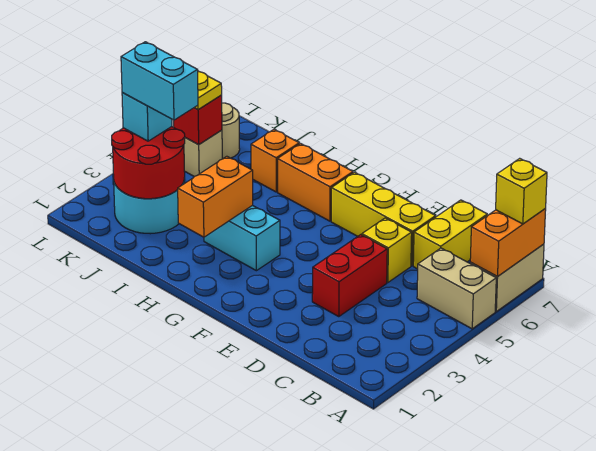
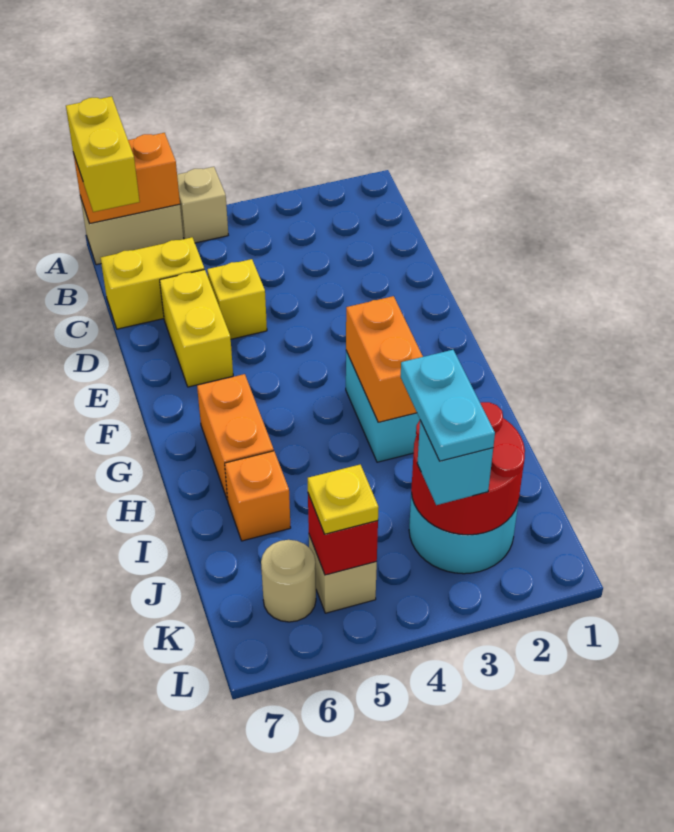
tan 1x2 brick [417,248,496,329] -> tan 1x1 brick [177,167,228,243]
yellow 1x1 brick [496,158,547,224] -> yellow 1x2 brick [66,96,140,212]
red 1x2 brick [312,235,387,317] -> none
yellow 1x3 brick [331,172,436,266] -> yellow 1x2 brick [160,270,233,387]
orange 1x2 brick [178,156,253,237] -> orange 1x2 brick turned to [346,296,423,422]
cyan 1x2 brick [121,42,198,120] -> cyan 1x2 plate [401,350,495,461]

